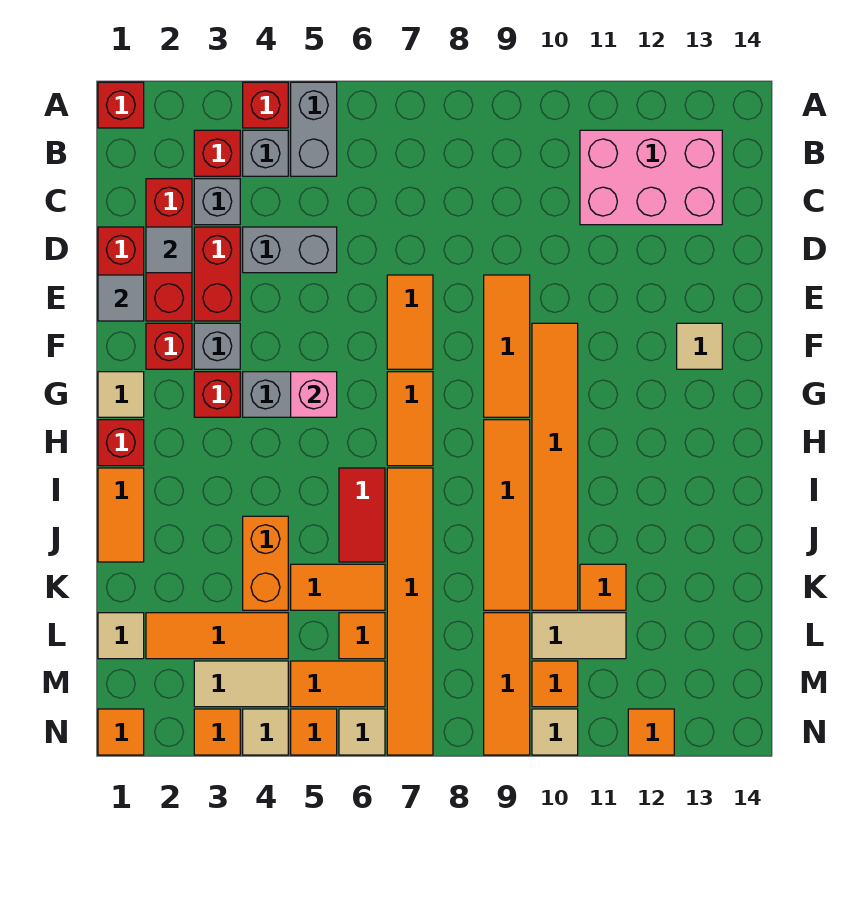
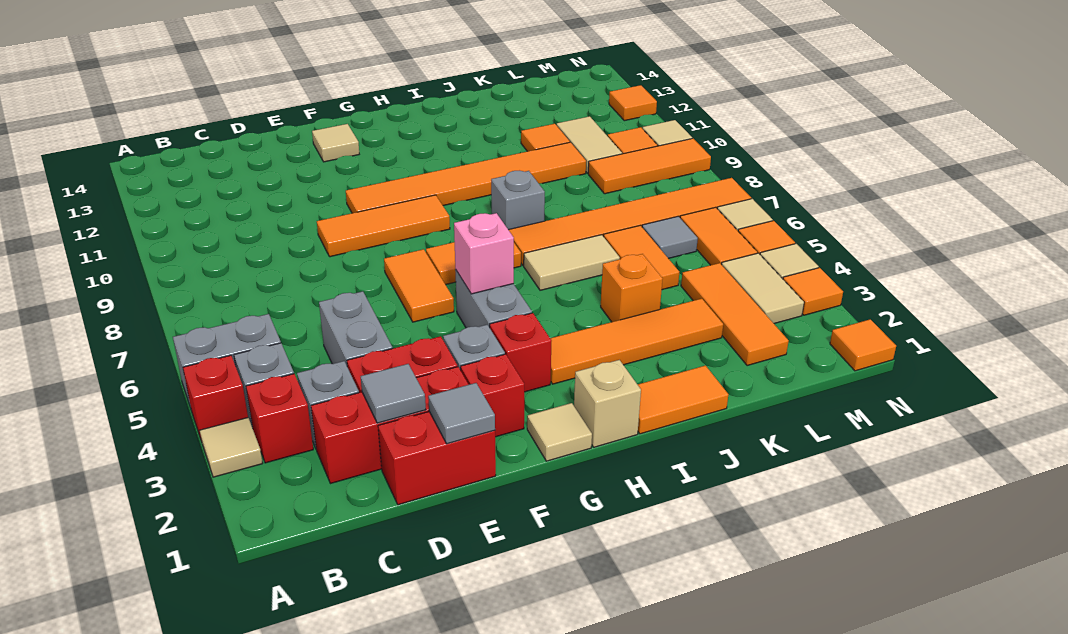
red 1x1 brick [98,82,144,128] -> none
pink 2x3 brick [580,130,722,225] -> none
orange 1x2 tile [387,275,433,369] -> orange 1x2 tile turned to [384,249,454,322]
red 1x1 brick [98,420,144,466] -> tan 1x1 brick [574,360,641,447]
orange 1x4 tile [484,420,530,610] -> orange 1x4 tile moved to [550,299,723,384]
red 1x2 tile [339,468,385,562] -> tan 1x2 tile [524,235,620,290]
none -> grey 1x1 brick [491,171,545,230]
orange 1x2 brick [243,516,288,610] -> orange 1x1 brick [601,254,663,322]
tan 1x1 tile [98,613,144,659] -> tan 1x1 tile moved to [200,418,263,477]
orange 1x1 tile [339,613,385,659] -> grey 1x1 tile [642,216,698,259]

